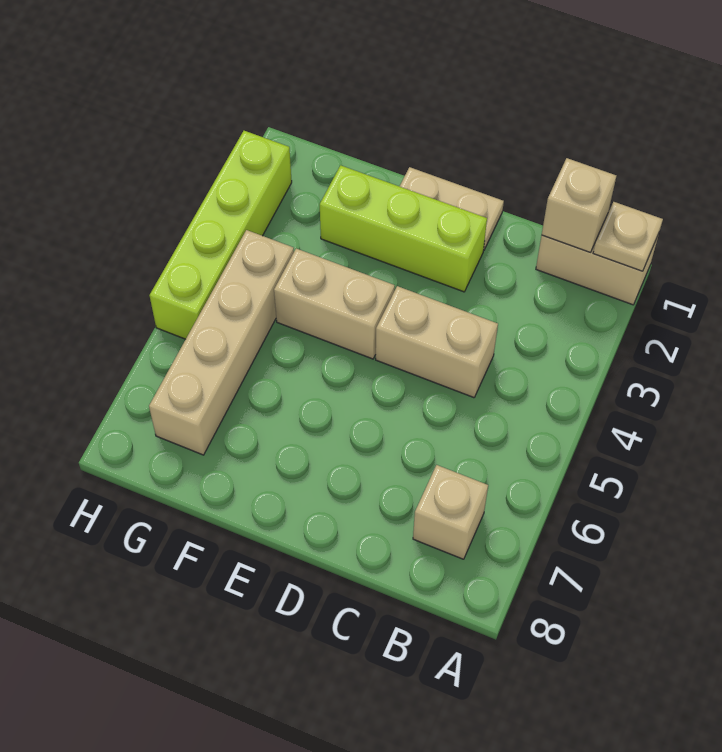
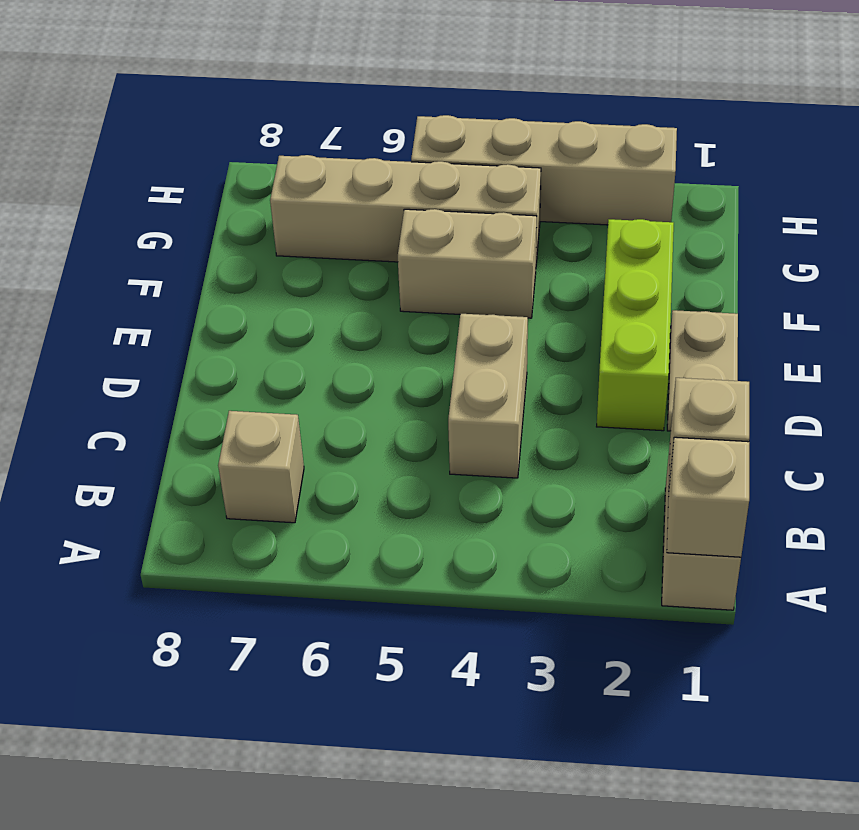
tan 1x1 plate [593,202,663,271] -> tan 1x1 brick [667,437,749,557]
tan 1x2 brick [274,249,395,359] -> tan 1x2 brick turned to [398,209,537,318]
lime 1x4 brick [150,131,292,339] -> tan 1x4 brick [411,115,677,225]

